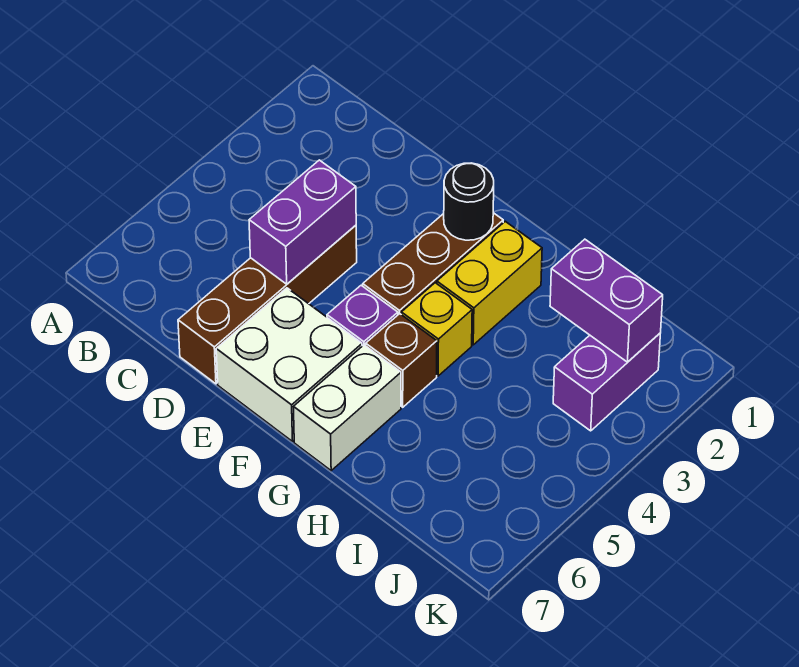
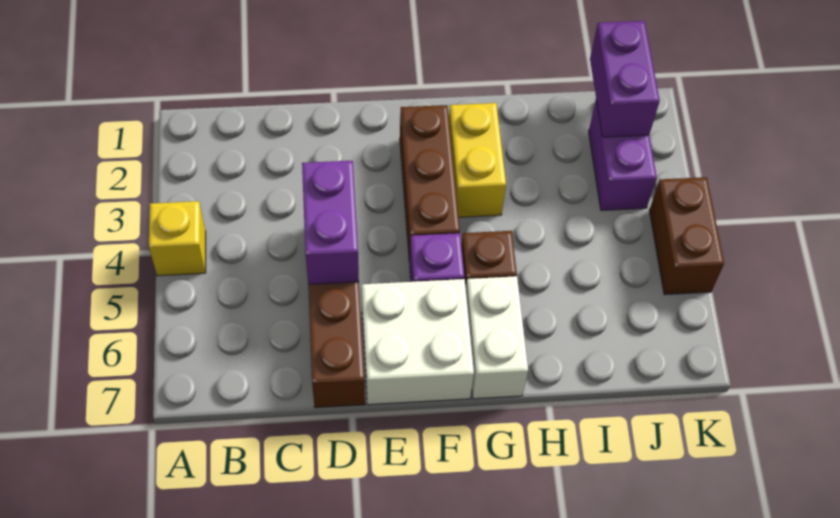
black 1x1 round brick [444,163,494,240] -> none
yellow 1x1 brick [401,283,472,376] -> yellow 1x1 brick moved to [149,201,206,276]
purple 1x2 brick [550,239,663,362] -> purple 1x2 brick turned to [590,21,660,137]
none -> brown 1x2 brick [649,177,724,295]

